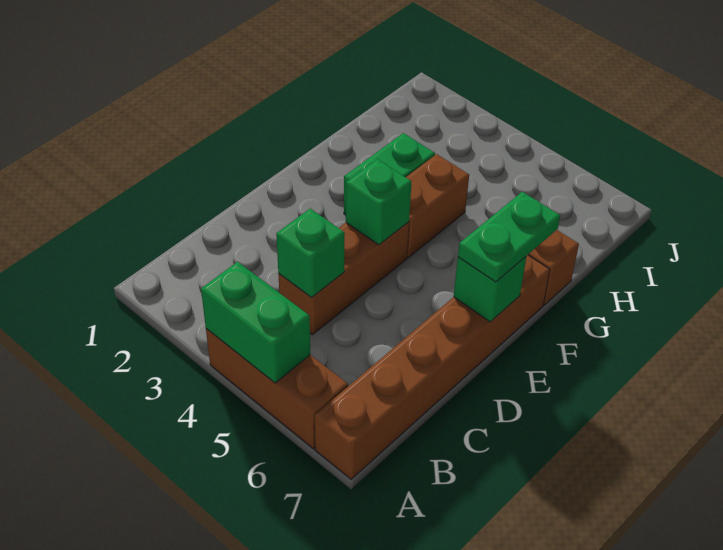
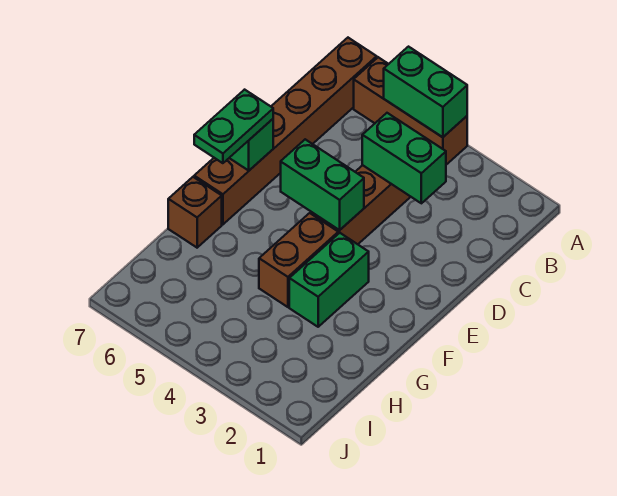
green 1x1 brick [276,209,345,298] -> green 1x2 brick [362,113,446,203]
green 1x1 brick [346,159,412,245] -> green 1x2 brick [281,139,364,230]

